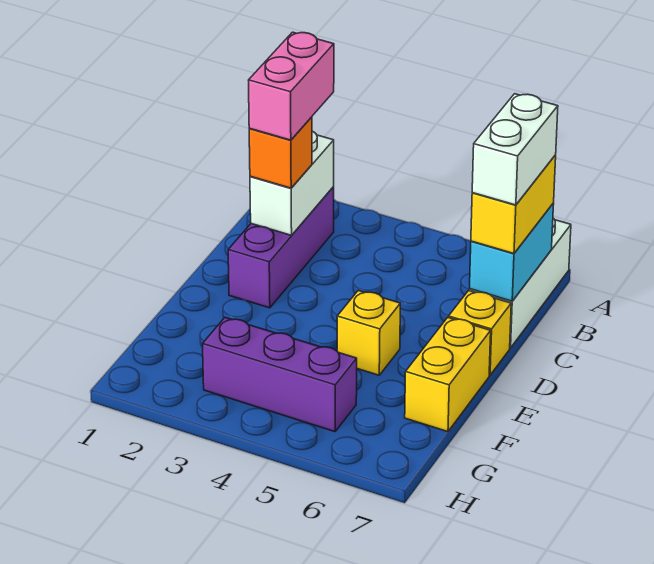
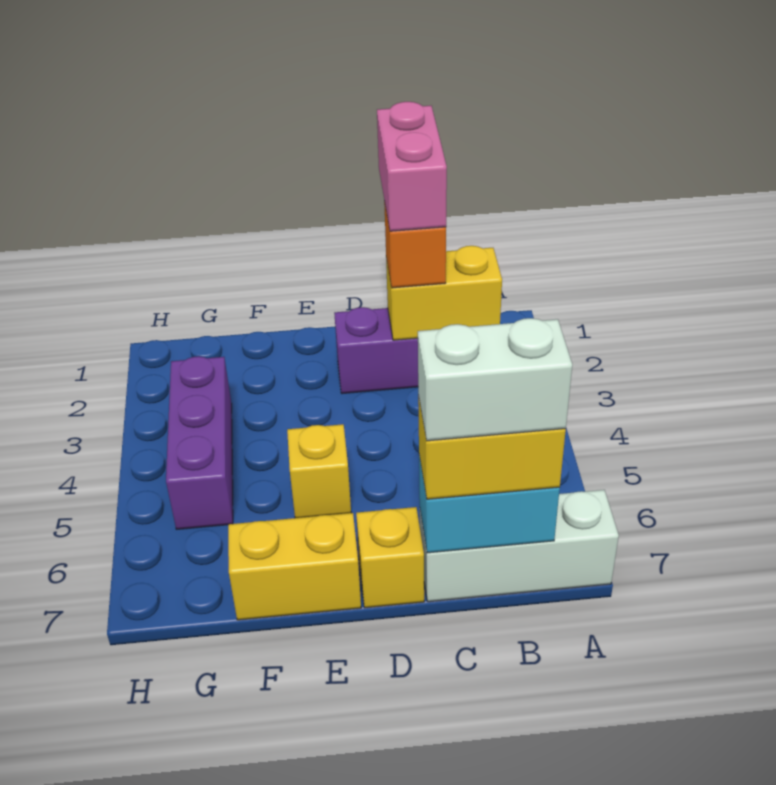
white 1x2 brick [250,131,334,235] -> yellow 1x2 brick [386,246,502,340]
pink 1x2 brick [249,32,334,140] -> pink 1x2 brick turned to [377,102,447,231]

